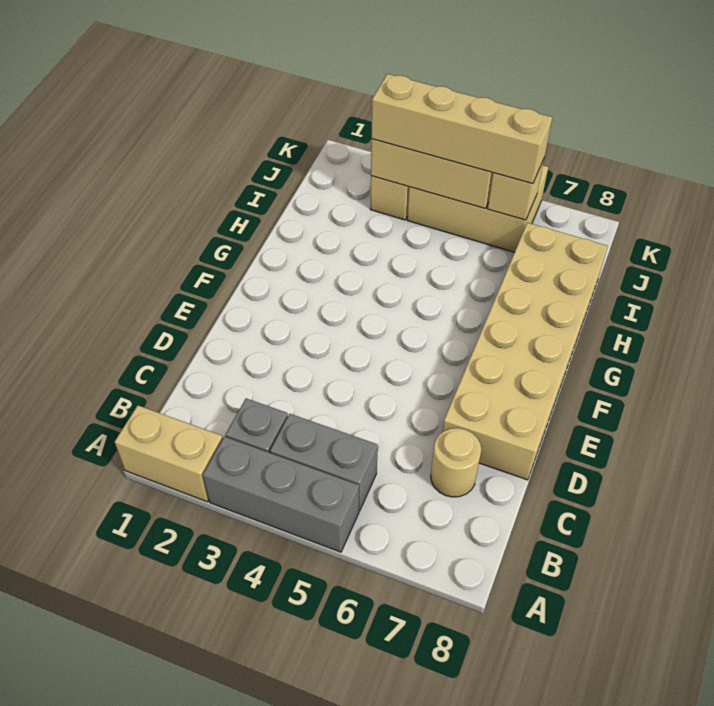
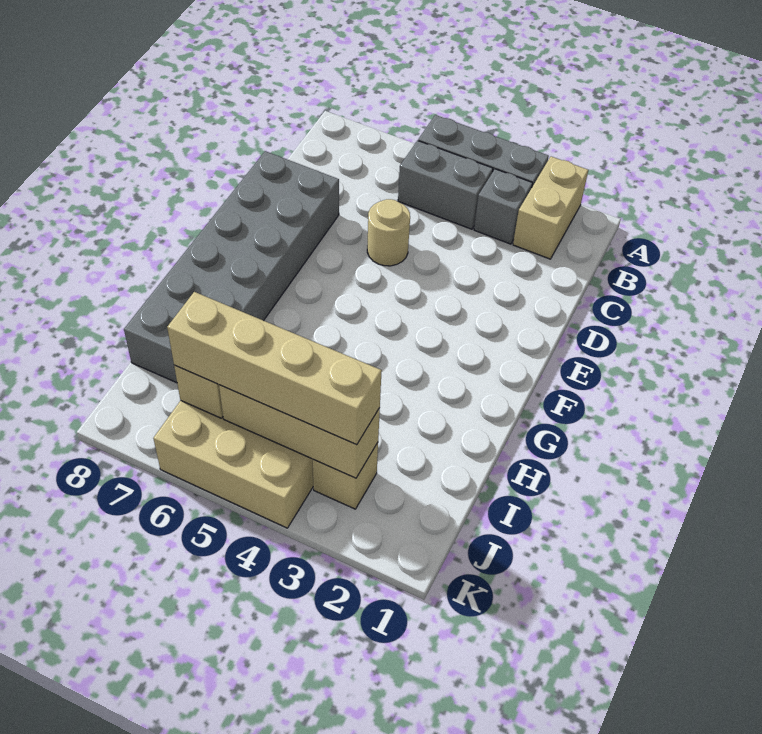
tan 1x2 brick [115,405,223,502] -> tan 1x2 brick turned to [513,156,588,259]
tan 1x1 round brick [431,428,481,497] -> tan 1x1 round brick moved to [367,199,410,266]
tan 2x6 brick [443,223,608,480] -> grey 2x6 brick [124,151,339,383]

